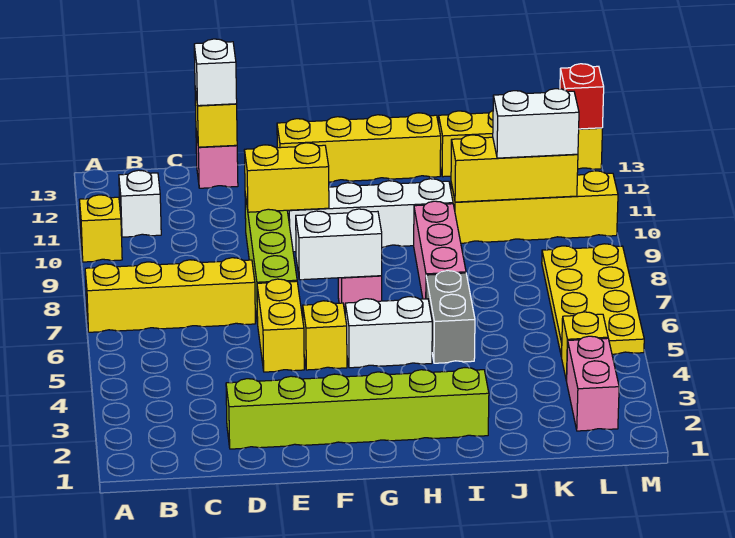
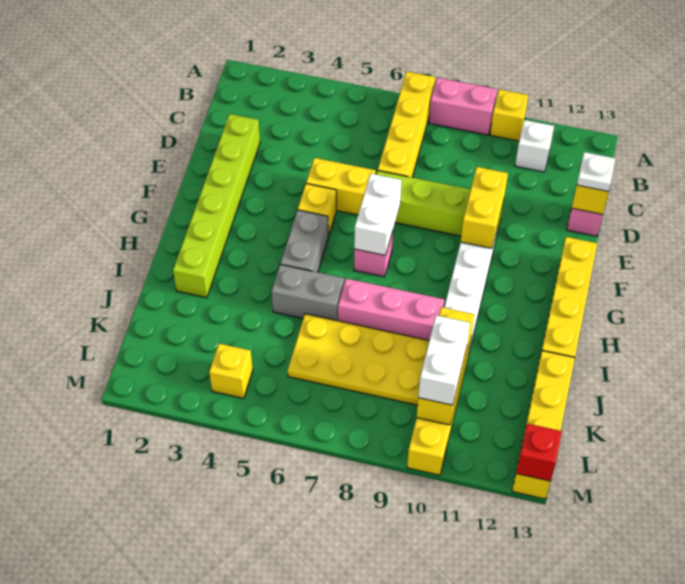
white 1x1 brick [194,39,237,106] -> white 1x1 plate [577,152,616,192]
white 1x2 brick [345,297,432,368] -> grey 1x2 brick [280,210,328,272]
pink 1x2 brick [567,336,619,431] -> pink 1x2 brick moved to [429,77,497,135]
yellow 2x4 plate [542,244,644,357] -> yellow 2x4 plate moved to [288,314,429,405]

